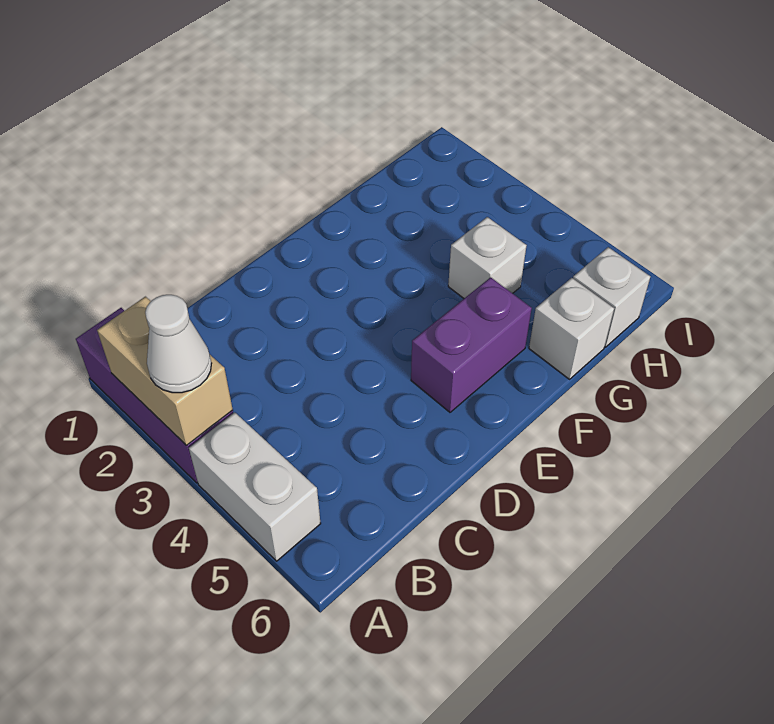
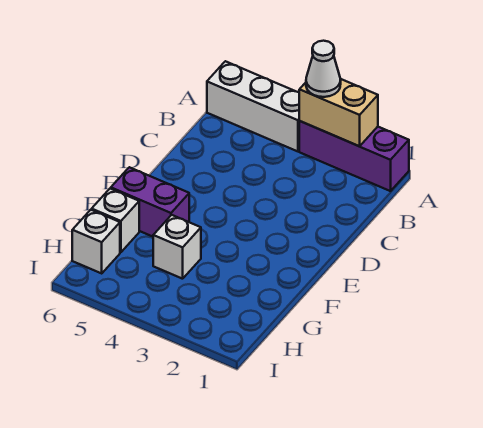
white 1x2 brick [189,412,321,561] -> white 1x3 brick [207,61,299,151]
purple 1x2 brick [411,277,532,412] -> purple 1x2 brick turned to [111,167,189,237]

